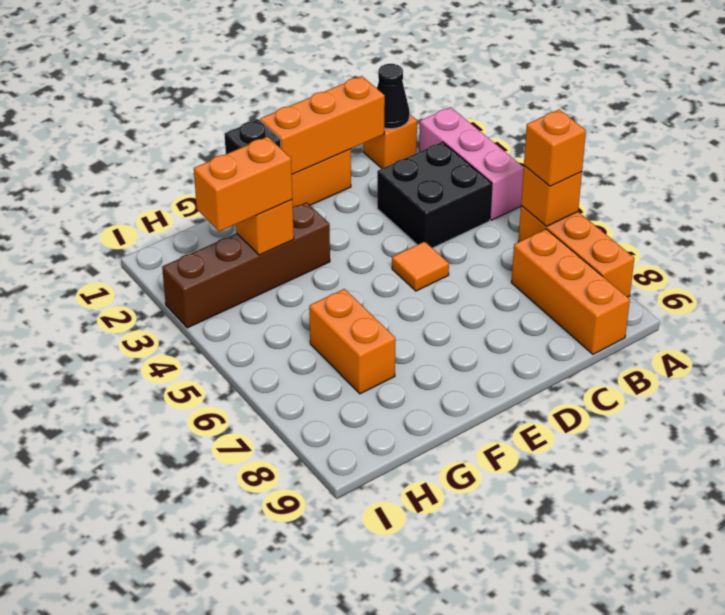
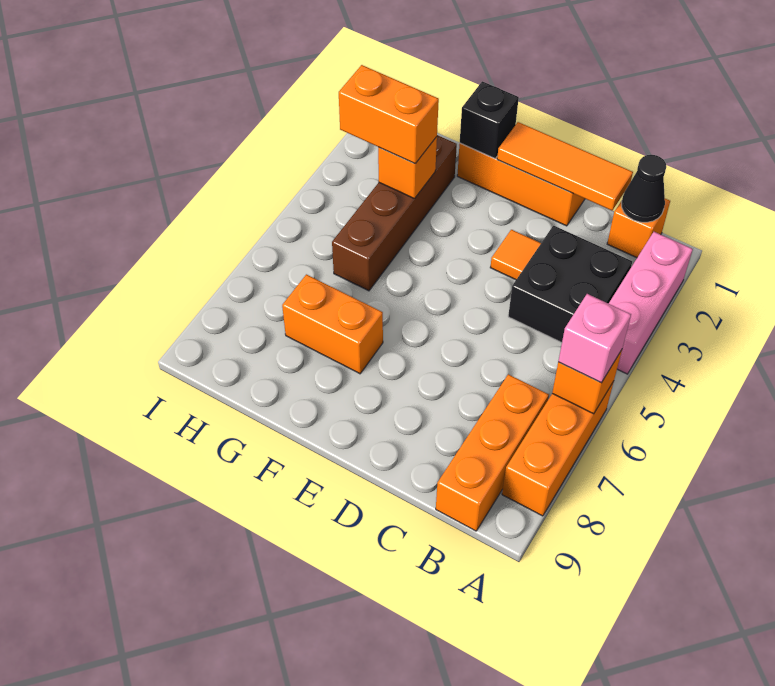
orange 1x1 brick [524,110,586,186] -> pink 1x1 brick [558,294,631,383]
orange 1x3 brick [260,76,385,174] -> orange 1x3 tile [497,122,633,210]
orange 1x1 tile [392,241,449,291] -> orange 1x1 tile moved to [490,230,541,280]
brown 1x4 brick [162,202,330,328] -> brown 1x4 brick turned to [332,135,457,291]
orange 1x2 brick [309,289,396,394] -> orange 1x2 brick turned to [282,274,383,374]

